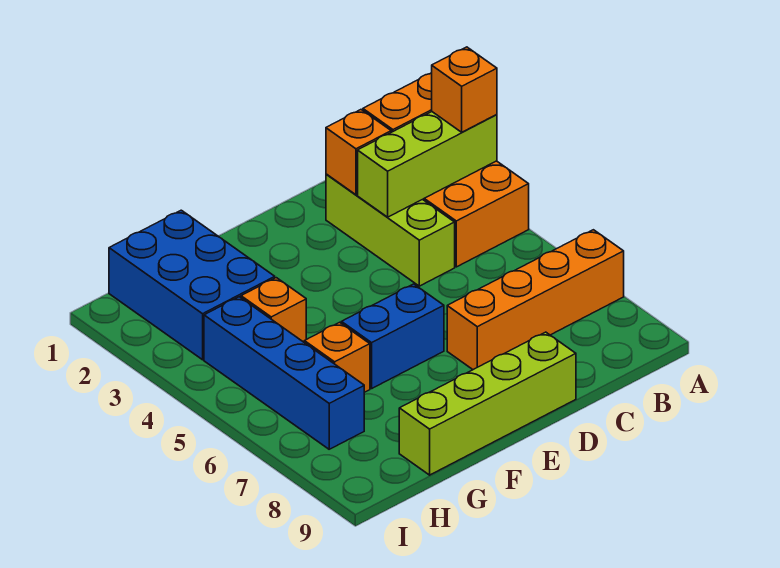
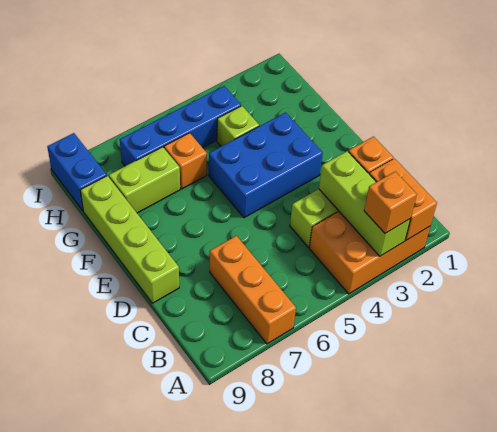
orange 1x4 brick [447,230,624,370] -> orange 1x3 brick [210,236,296,344]
blue 1x2 brick [341,284,444,388] -> blue 1x2 brick moved to [47,133,107,211]
blue 2x3 brick [109,210,275,360] -> blue 2x3 brick moved to [209,112,323,218]
orange 1x1 brick [241,278,306,342] -> lime 1x1 brick [217,106,259,146]
none -> lime 1x2 brick [109,147,180,213]

